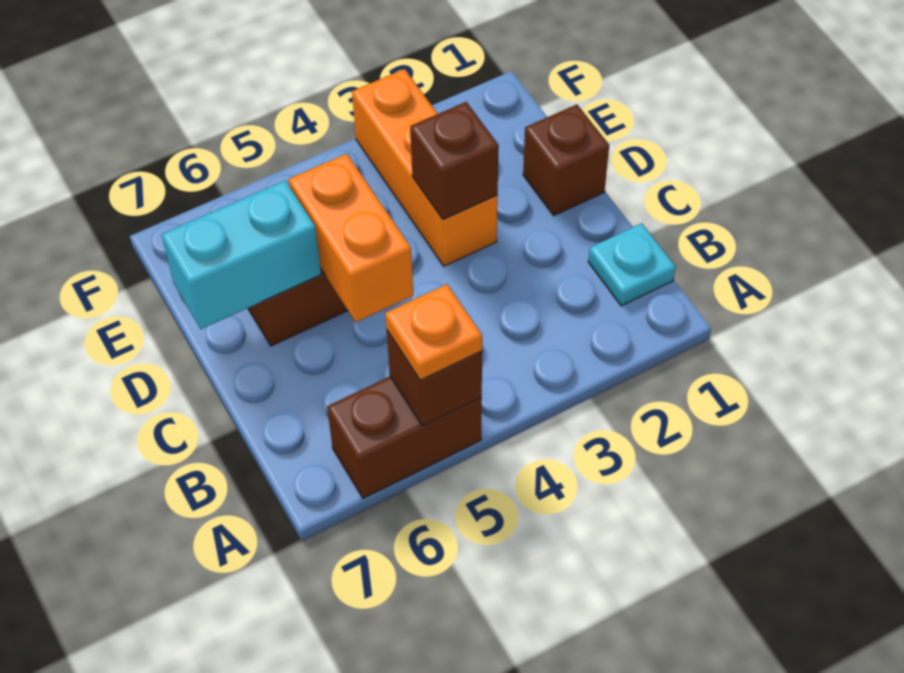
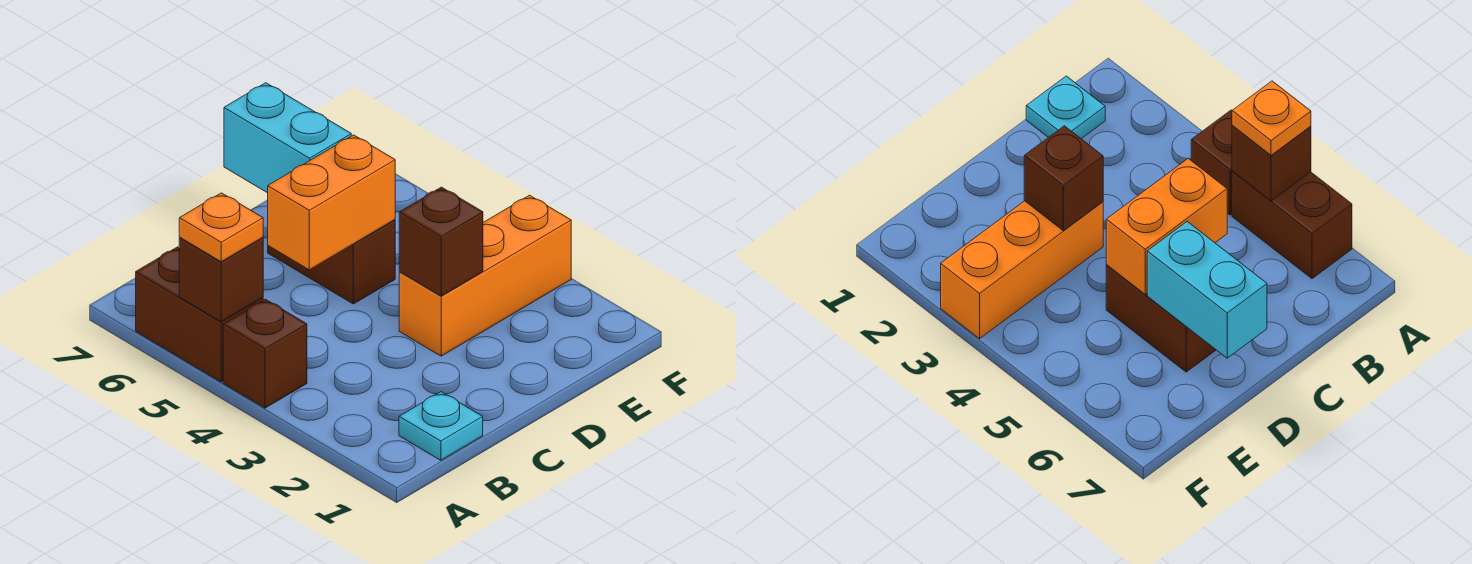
brown 1x1 brick [523,104,609,215] -> brown 1x1 brick moved to [223,299,307,408]

